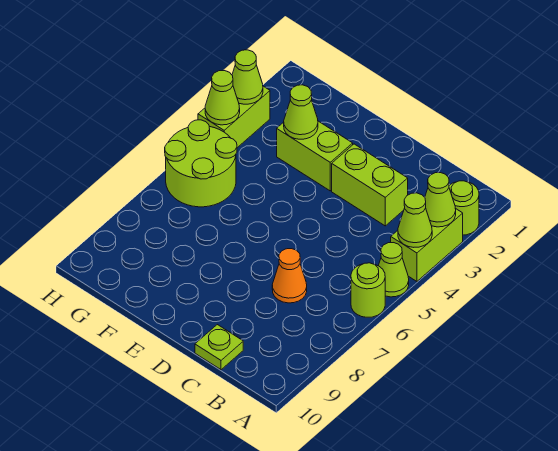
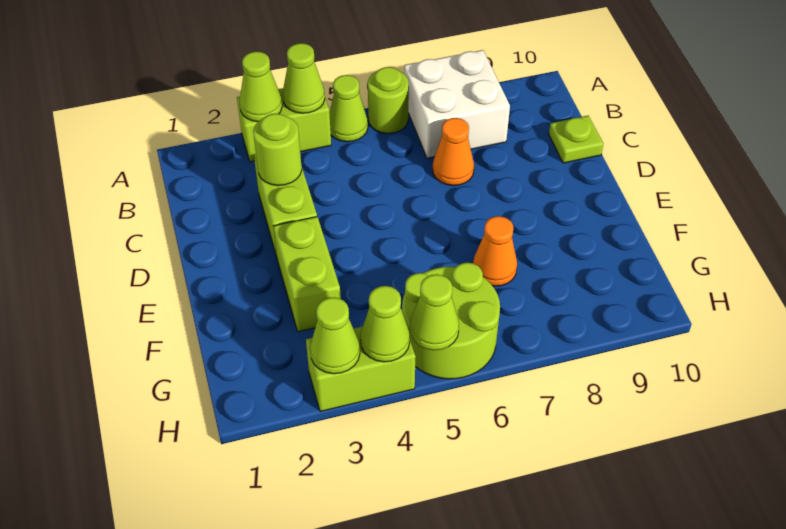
lime 1x1 round brick [449,181,479,235] -> lime 1x1 round brick moved to [253,114,302,186]
none -> white 2x2 brick [404,50,510,158]
lime 1x1 cone [284,85,318,139] -> lime 1x1 cone moved to [410,274,459,350]
none -> orange 1x1 cone [473,216,517,286]

